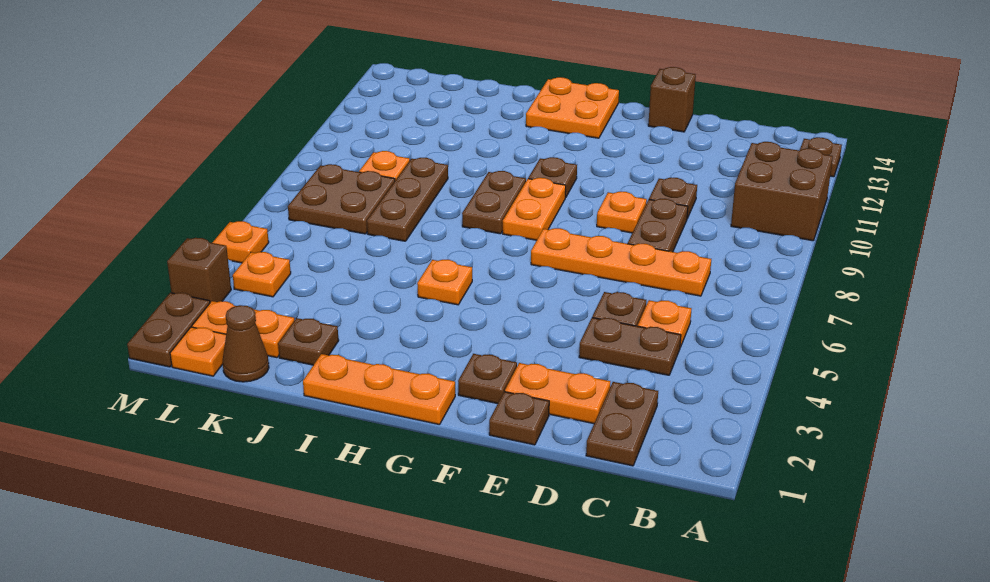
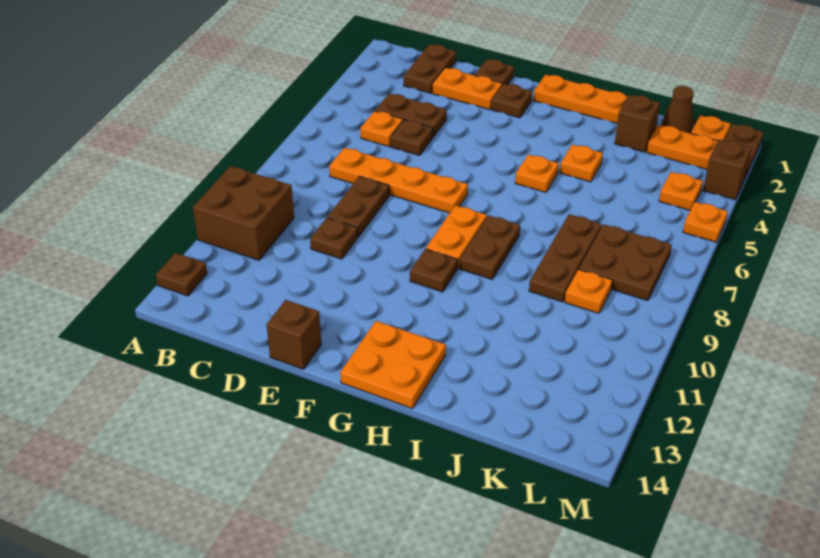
orange 1x1 plate [597,192,647,233] -> orange 1x1 plate moved to [560,144,603,182]
brown 1x1 plate [278,318,339,365] -> brown 1x1 brick [615,95,660,152]

